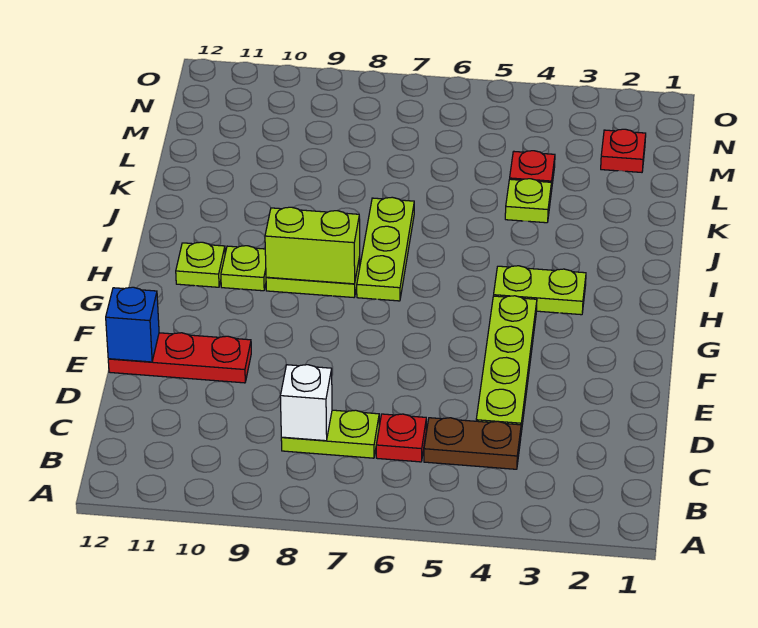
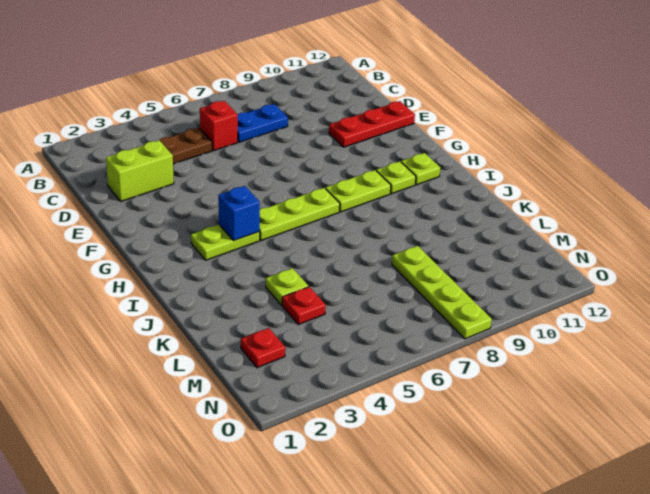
red 1x1 plate [376,414,426,462] -> red 1x1 brick [200,101,238,151]
lime 1x2 plate [281,410,379,458] -> blue 1x2 plate [238,104,288,142]
white 1x1 brick [280,365,332,441] -> none
lime 1x4 plate [476,296,537,432] -> lime 1x4 plate moved to [392,246,492,339]
blue 1x1 brick [106,287,159,362] -> blue 1x1 brick moved to [218,186,260,241]
lime 1x3 plate [357,197,414,301] -> lime 1x3 plate turned to [259,188,340,240]
lime 1x2 brick [265,207,360,284] -> lime 1x2 brick moved to [106,140,174,201]

